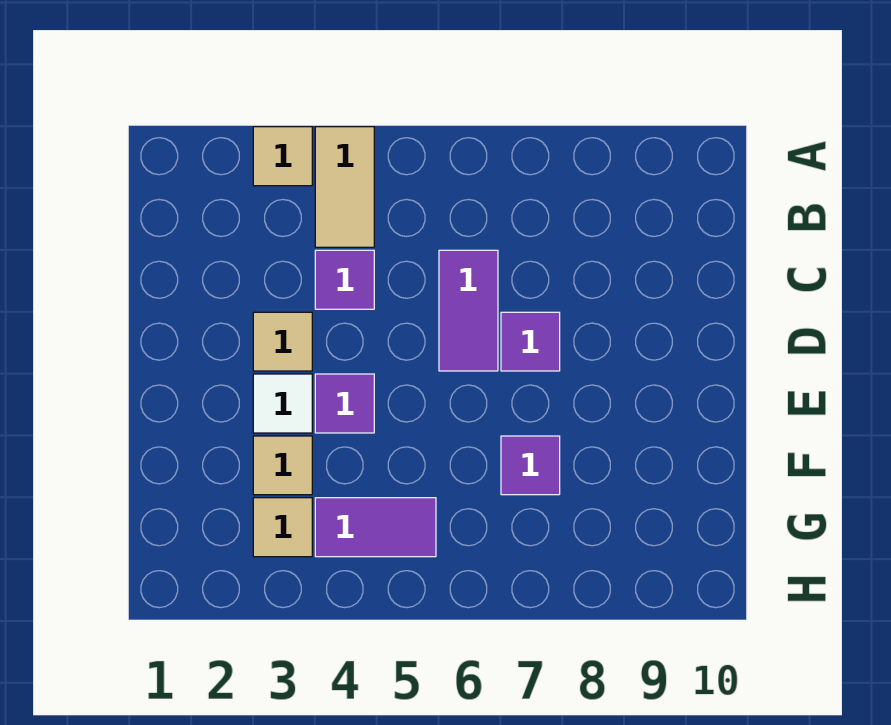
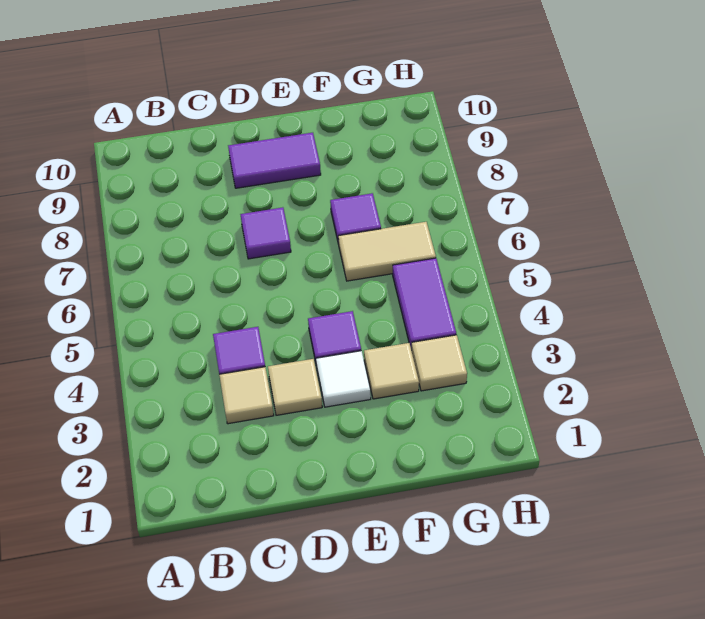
tan 1x1 tile [253,127,312,186] -> tan 1x1 tile moved to [219,367,274,424]
tan 1x2 tile [315,127,374,247] -> tan 1x2 tile moved to [338,222,436,281]
purple 1x2 tile [439,250,498,371] -> purple 1x2 tile moved to [228,133,321,188]

